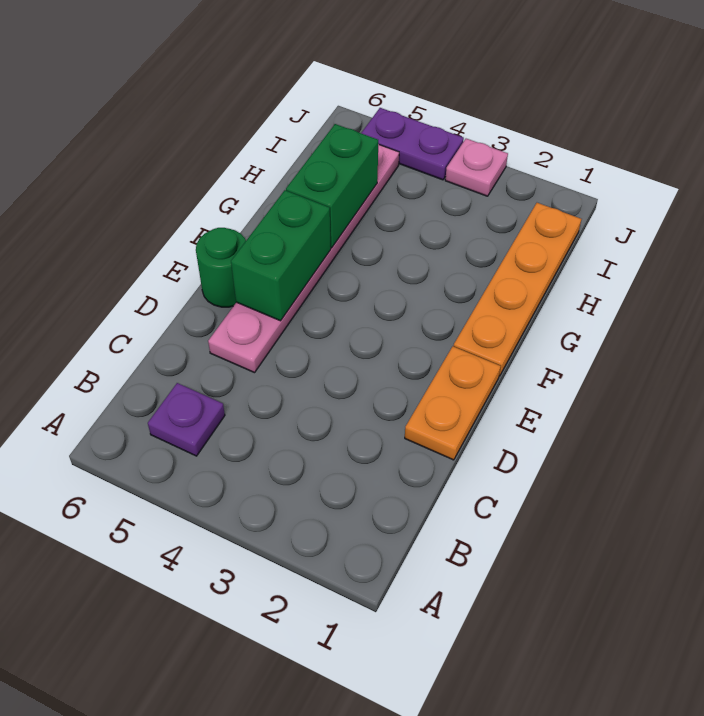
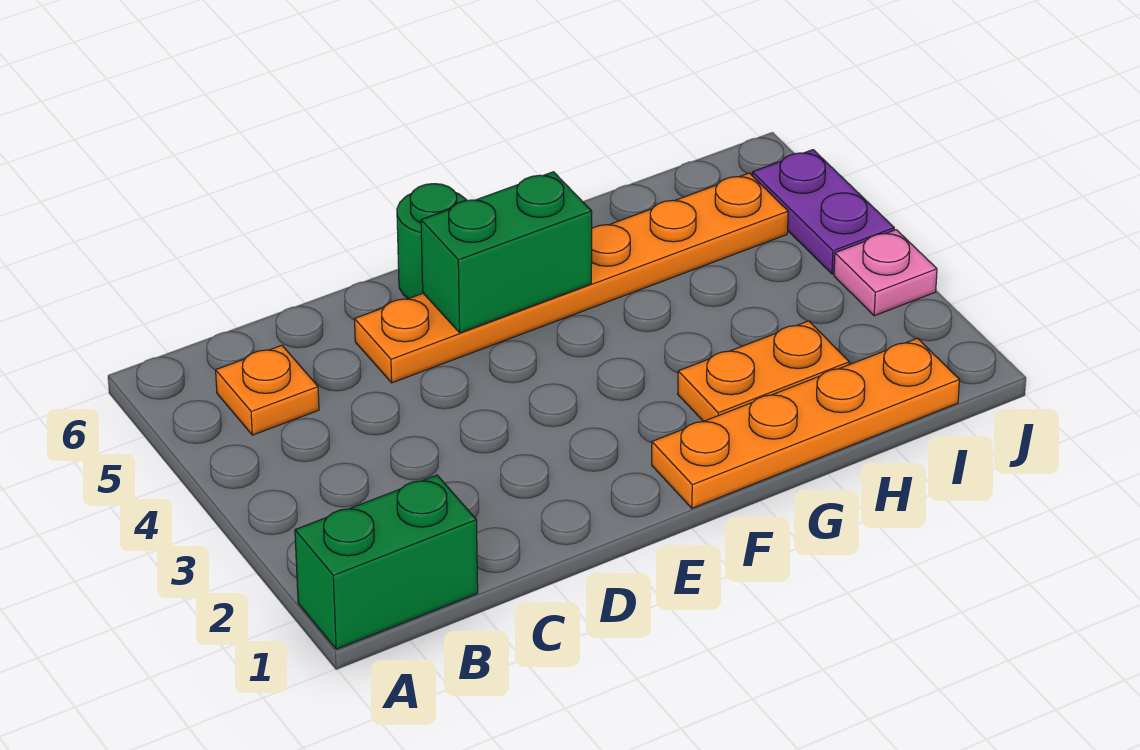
purple 1x1 plate [148,383,225,456] -> orange 1x1 plate [216,345,319,435]
orange 1x2 plate [405,346,501,460] -> orange 1x2 plate moved to [678,321,849,421]
pink 1x6 plate [208,144,399,373] -> orange 1x6 plate [355,173,788,383]
green 1x2 brick [286,124,378,248] -> green 1x2 brick moved to [295,475,478,649]

